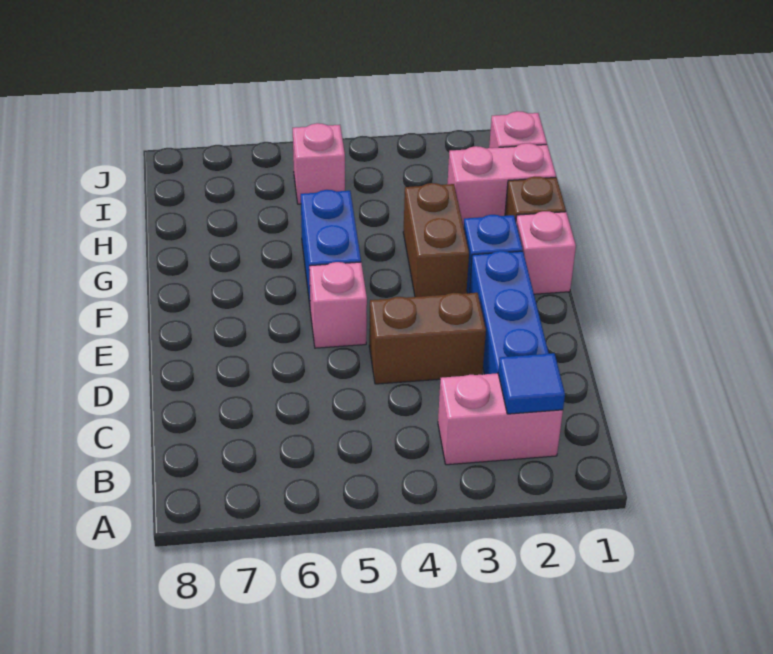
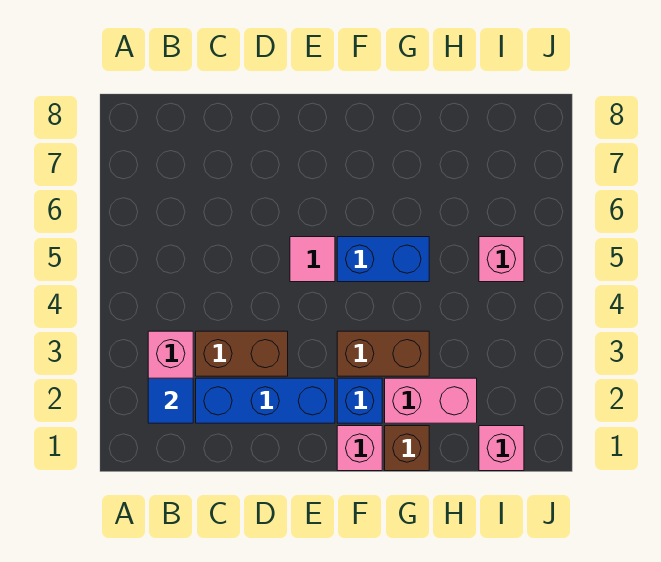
brown 1x2 brick [369,293,486,384] -> brown 1x2 brick turned to [196,331,288,376]
pink 1x1 brick [309,262,367,348] -> pink 1x1 tile [290,237,335,282]
pink 1x2 brick [448,143,556,227] -> pink 1x2 brick turned to [385,378,477,423]

